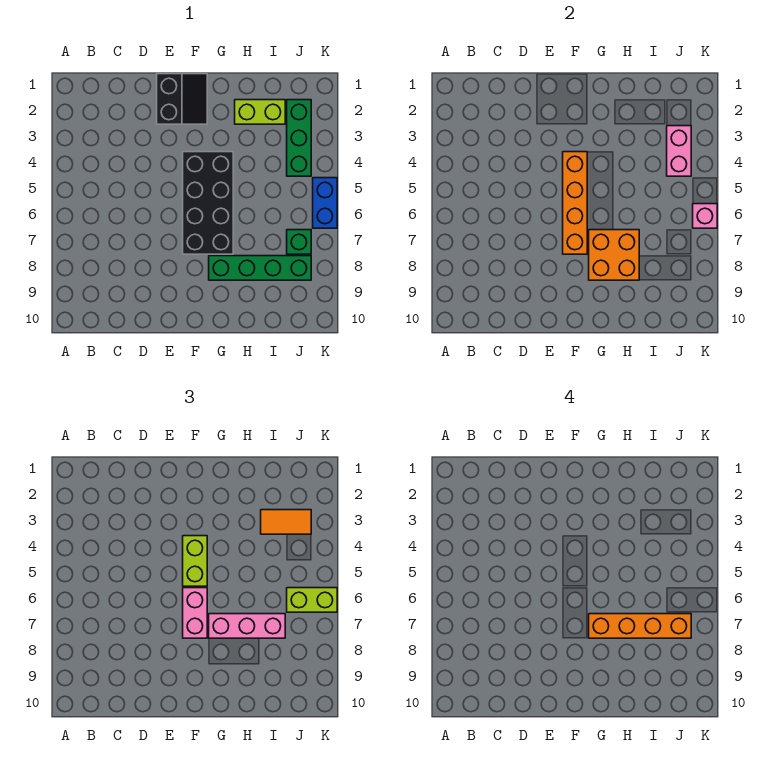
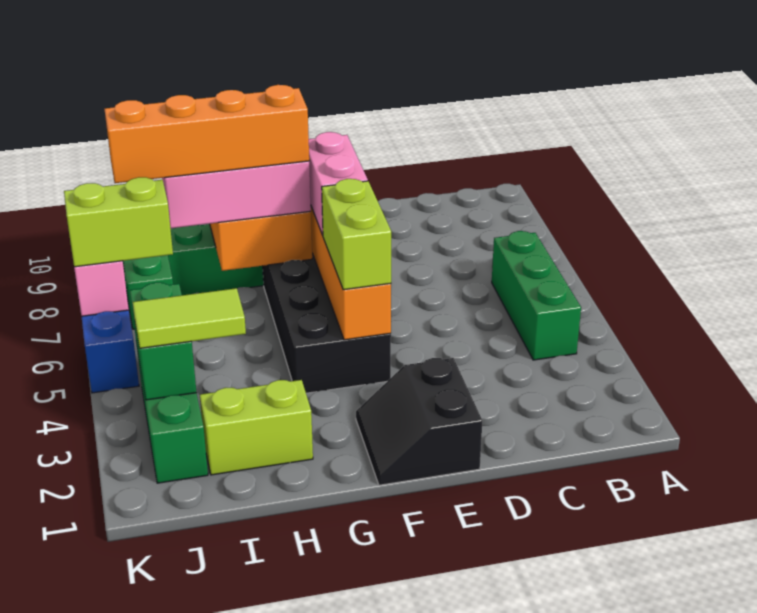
none -> green 1x3 brick [492,231,581,360]
orange 1x2 tile [261,510,311,534] -> lime 1x2 tile [133,288,246,348]
pink 1x2 brick [667,126,691,176] -> green 1x2 brick [130,283,197,400]

